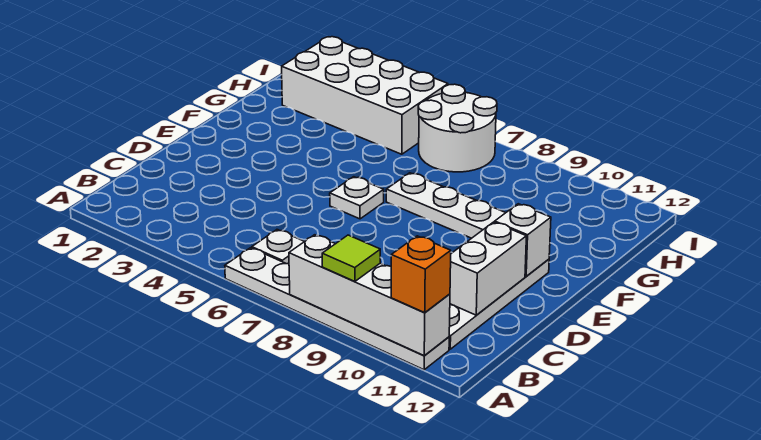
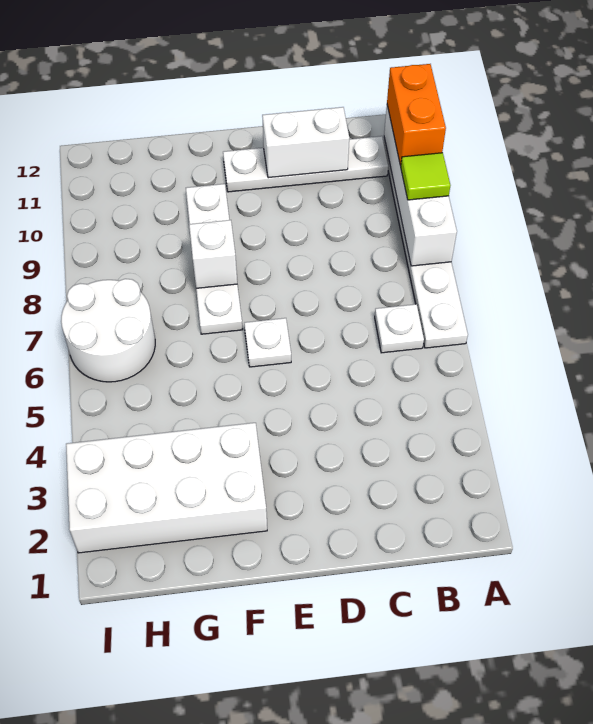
orange 1x1 brick [391,236,451,313] -> orange 1x2 brick [387,64,446,166]
white 1x1 brick [495,204,551,276] -> white 1x1 brick moved to [189,220,237,288]
white 2x4 brick [282,37,448,154] -> white 2x4 brick turned to [66,423,267,553]

